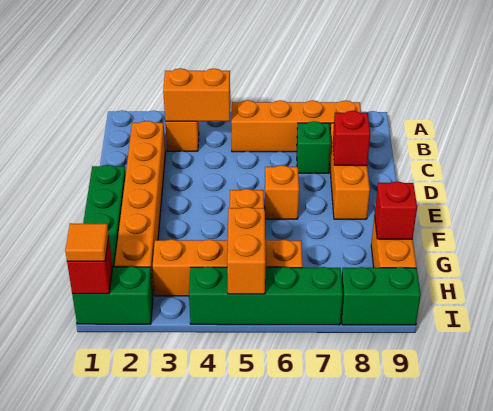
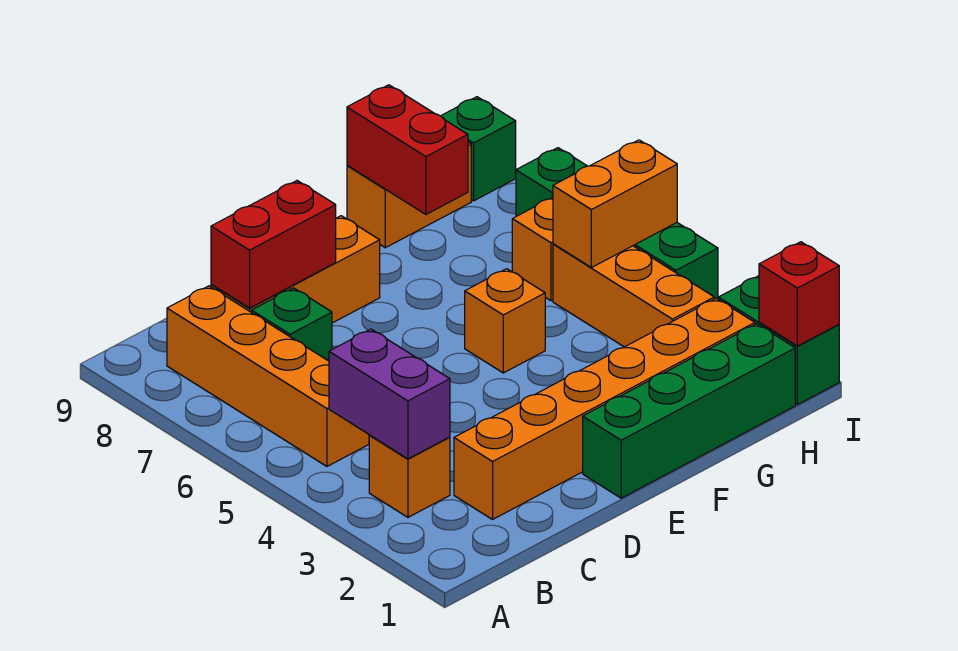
orange 1x2 brick [163,68,230,122] -> purple 1x2 brick [329,329,450,459]
red 1x1 brick [333,111,370,166] -> red 1x2 brick [211,181,336,308]
orange 1x1 brick [265,165,299,219] -> none
red 1x1 brick [375,181,417,239] -> red 1x2 brick [347,85,468,214]
orange 1x1 tile [65,223,109,261] -> none
green 1x2 brick [341,267,421,325] -> green 1x1 brick [441,97,516,201]

